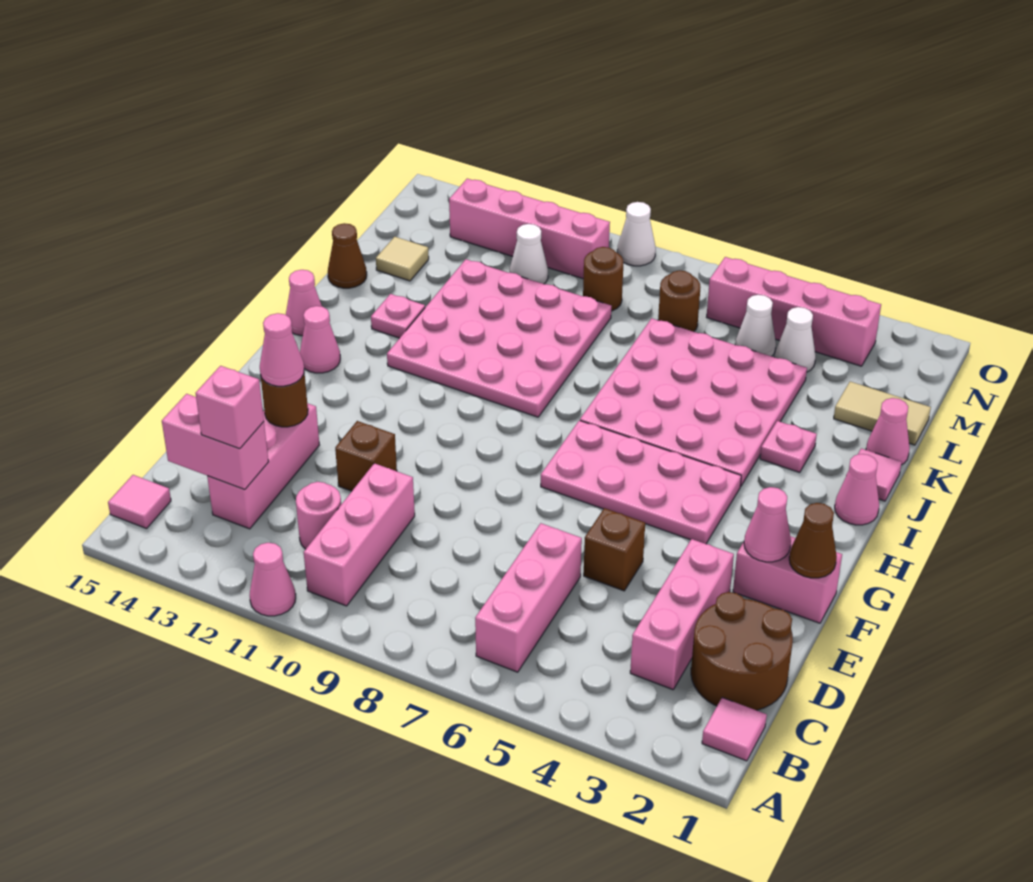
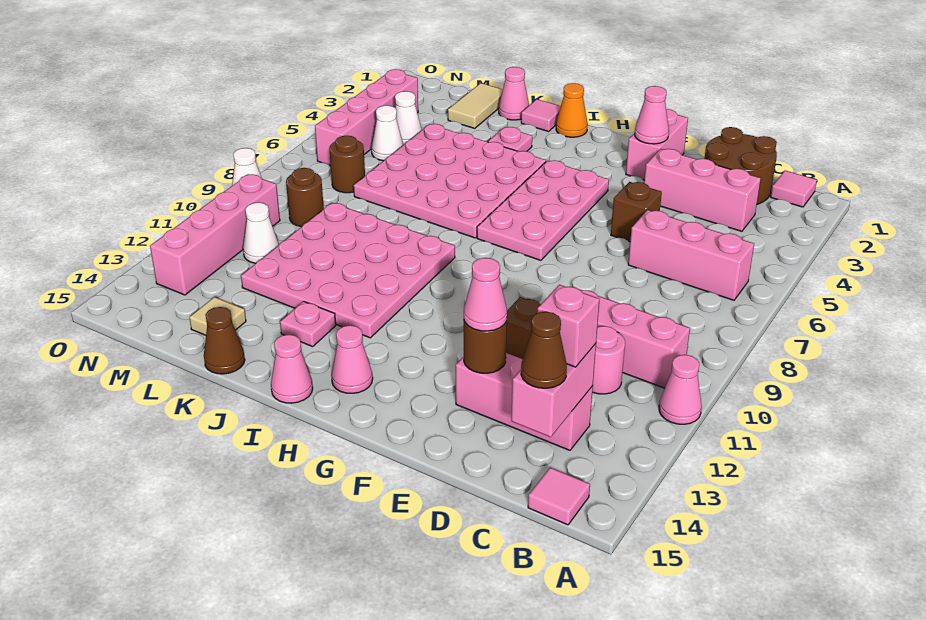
brown 1x1 cone [789,503,837,578] -> brown 1x1 cone moved to [521,312,567,388]
pink 1x1 cone [835,454,879,525] -> orange 1x1 cone [556,83,588,137]

